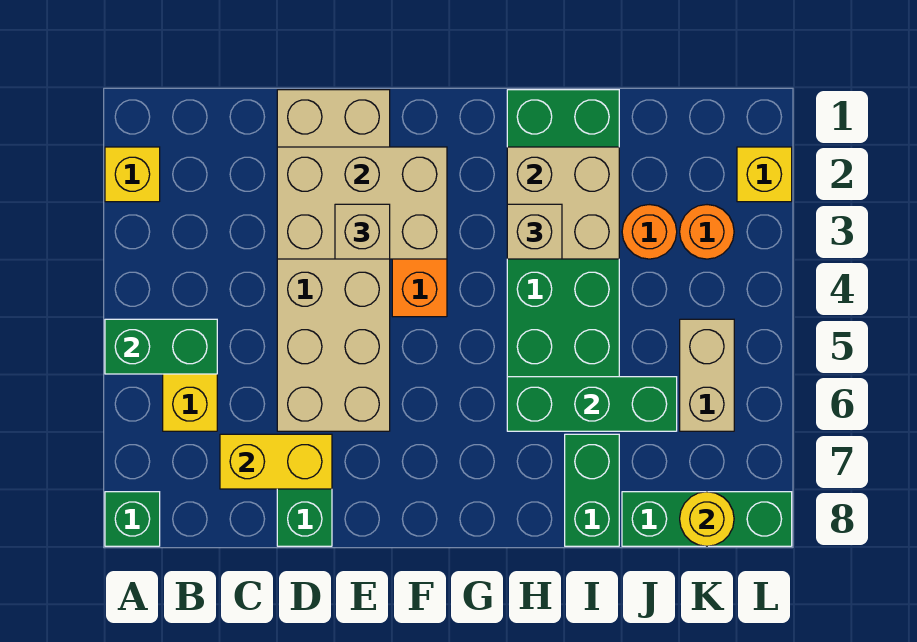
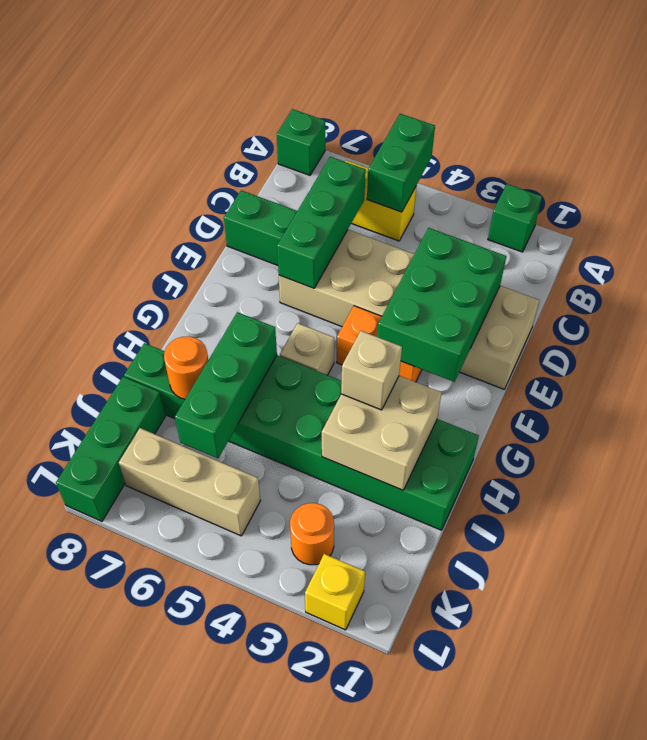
yellow 1x1 brick [105,147,160,202] -> green 1x1 brick [488,184,542,252]
none -> green 1x3 brick [277,157,366,288]
yellow 1x2 brick [220,434,332,489] -> none
tan 2x3 brick [277,147,447,259] -> green 2x3 brick [377,228,506,382]
tan 1x1 brick [335,204,390,259] -> tan 1x1 brick moved to [280,323,334,375]
orange 1x1 round brick [622,205,677,259] -> orange 1x1 round brick moved to [164,336,208,399]
tan 1x2 brick [680,319,734,431] -> tan 1x3 brick [119,428,260,536]
yellow 1x1 round brick [680,492,734,546] -> none

